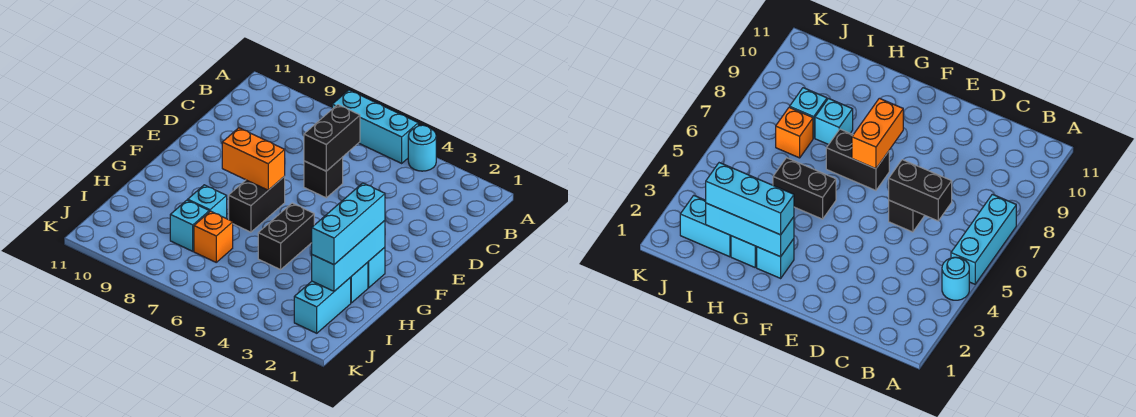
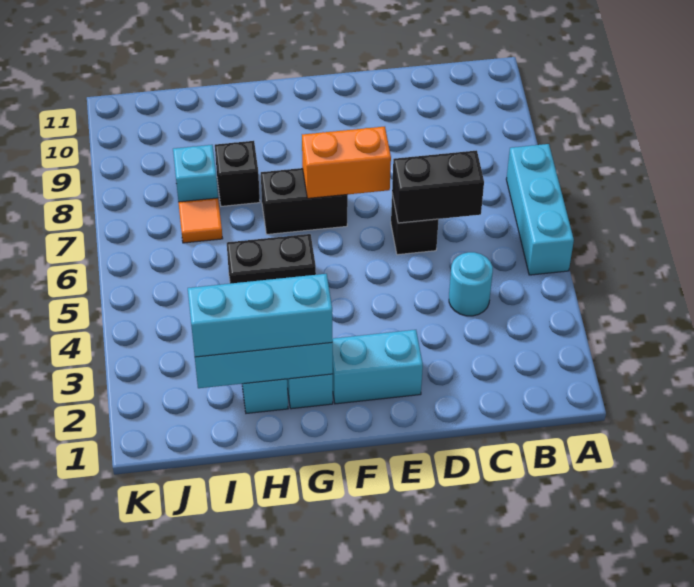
cyan 1x1 round brick [408,125,436,171] -> cyan 1x1 round brick moved to [449,252,493,316]
orange 1x2 brick [222,128,285,190] -> orange 1x2 brick turned to [302,127,391,198]
cyan 1x1 brick [188,185,227,219] -> black 1x1 brick [215,141,260,206]
cyan 1x2 brick [294,277,351,333] -> cyan 1x2 brick moved to [332,330,423,404]
orange 1x1 brick [194,211,233,262] -> orange 1x1 tile [178,198,223,243]

